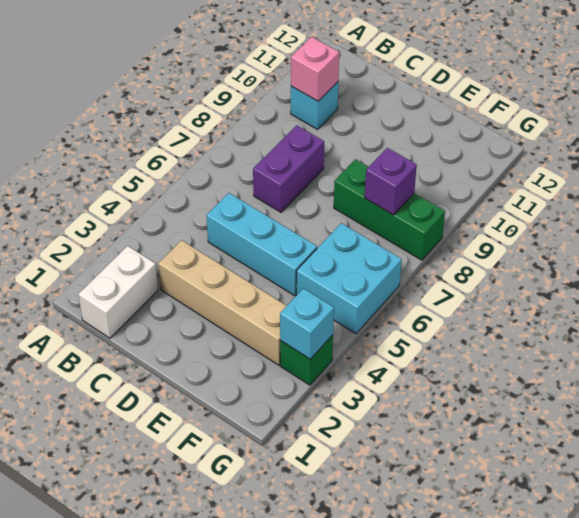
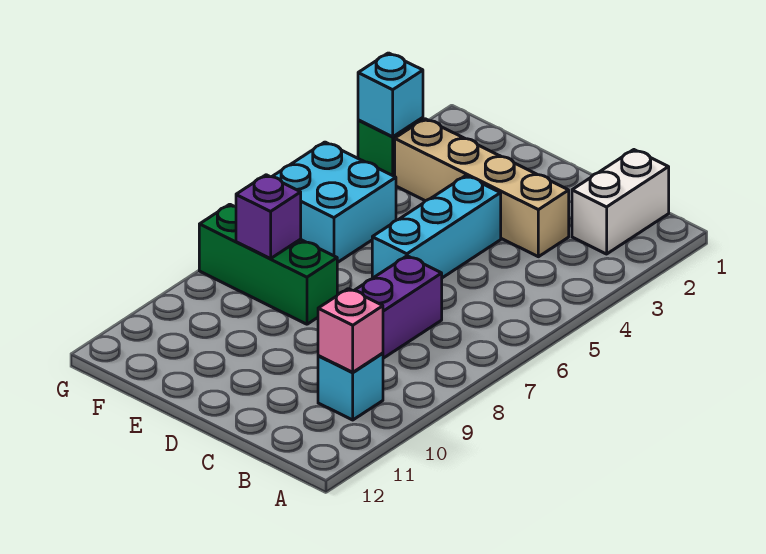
cyan 1x3 brick [207,193,317,296] -> cyan 1x3 brick turned to [372,176,501,278]

